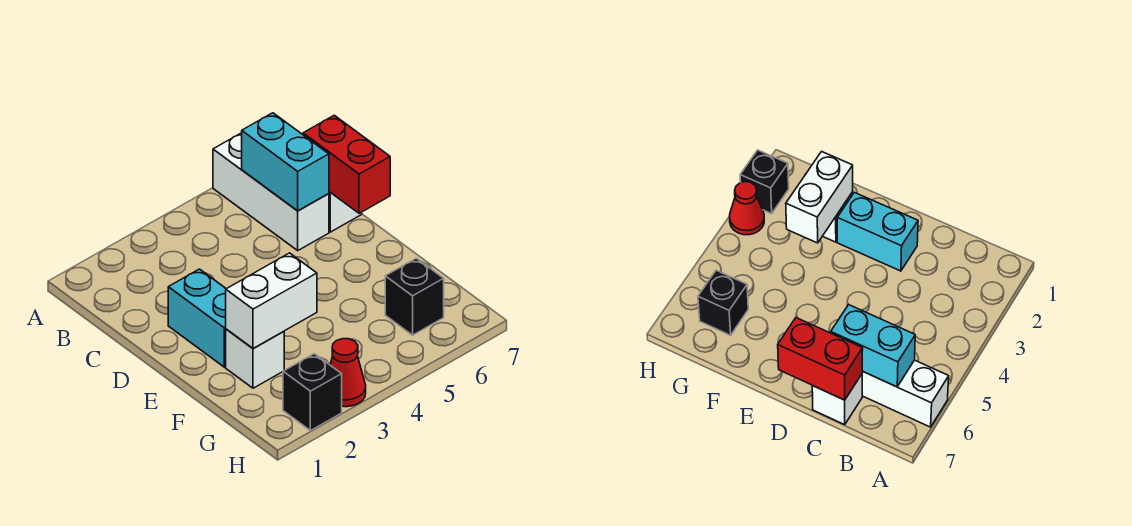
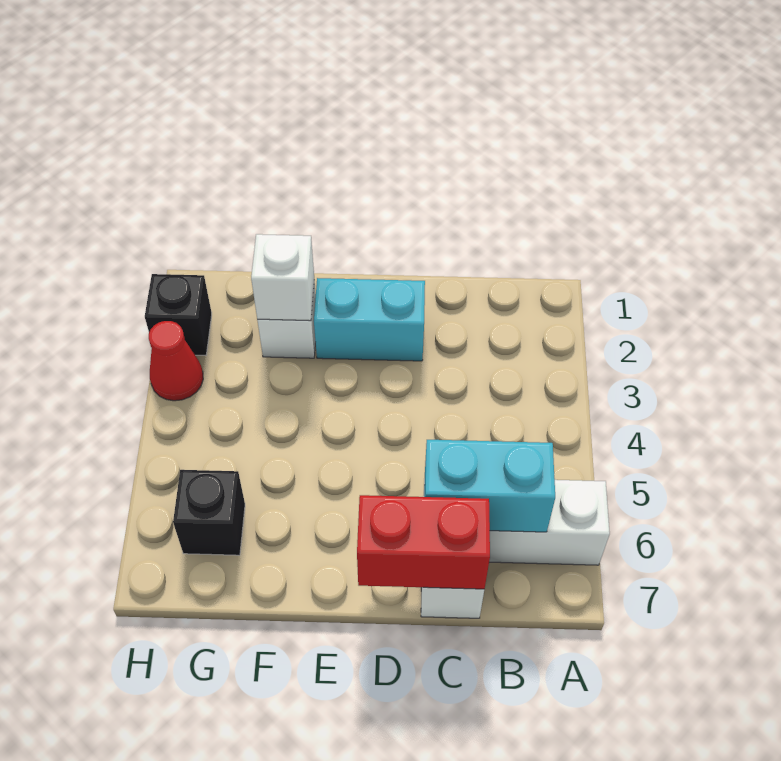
white 1x2 brick [226,253,317,348] -> white 1x1 brick [251,234,314,321]

